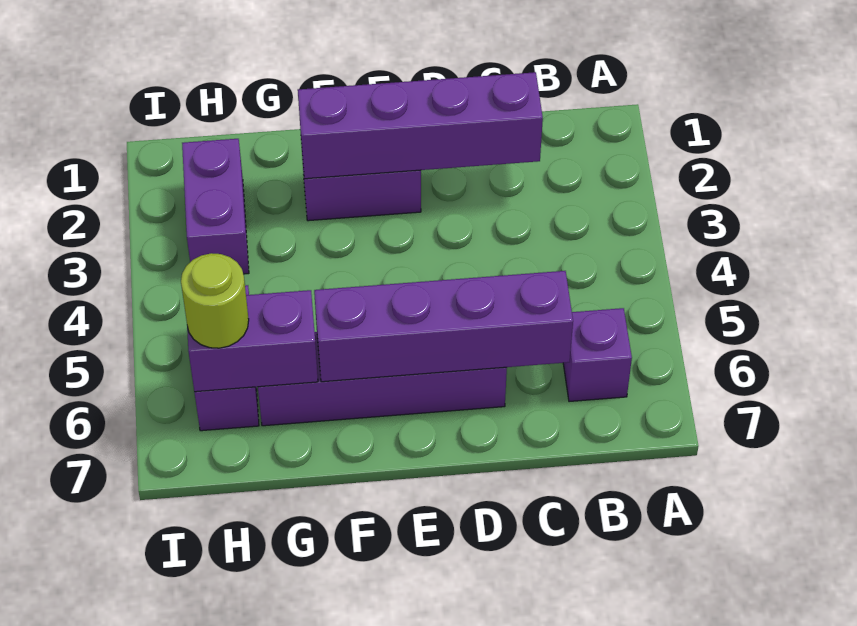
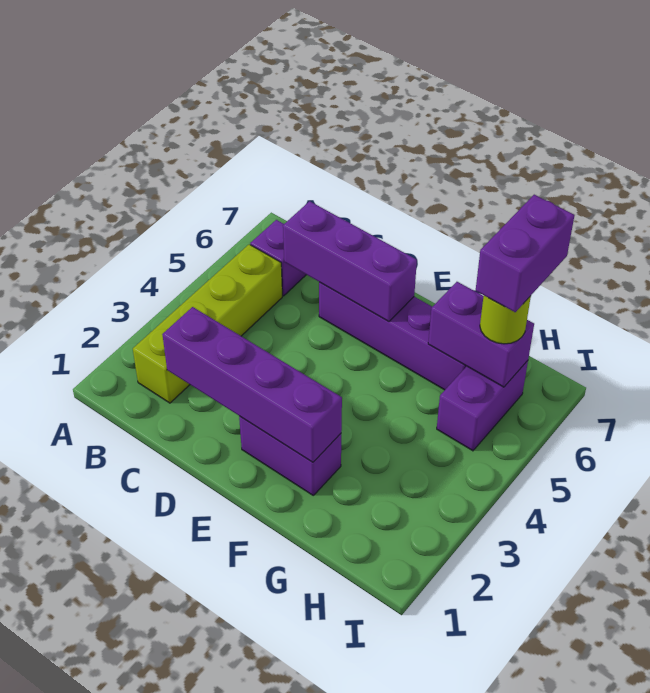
none -> lime 1x4 brick [133,244,282,403]
purple 1x4 brick [314,271,573,382] -> purple 1x3 brick [283,201,417,322]
purple 1x2 brick [182,139,249,274] -> purple 1x2 brick moved to [476,195,575,312]

